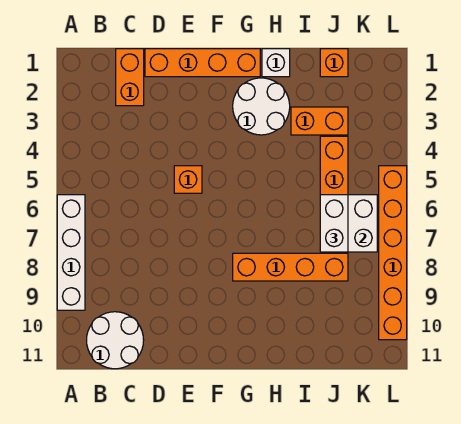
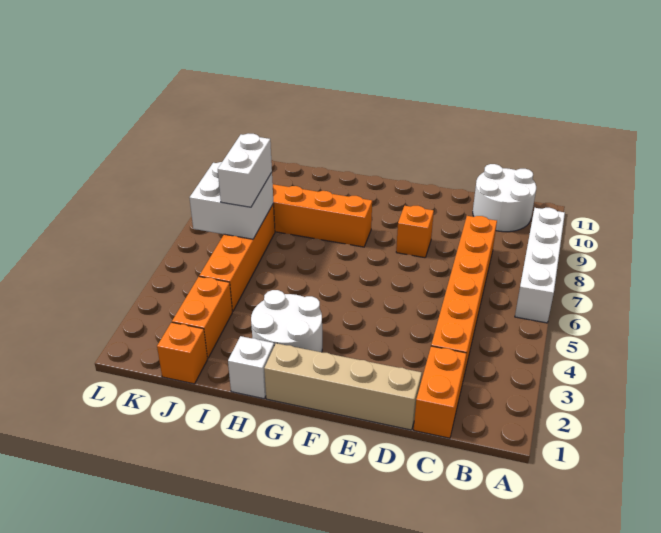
orange 1x4 brick [145,49,260,77] -> tan 1x4 brick [264,343,422,430]
orange 1x1 brick [174,166,202,193] -> orange 1x1 brick moved to [396,206,434,258]
orange 1x2 brick [291,107,348,135] -> orange 1x2 brick turned to [172,277,232,358]
orange 1x6 brick [379,166,407,340] -> orange 1x6 brick moved to [431,216,497,379]

